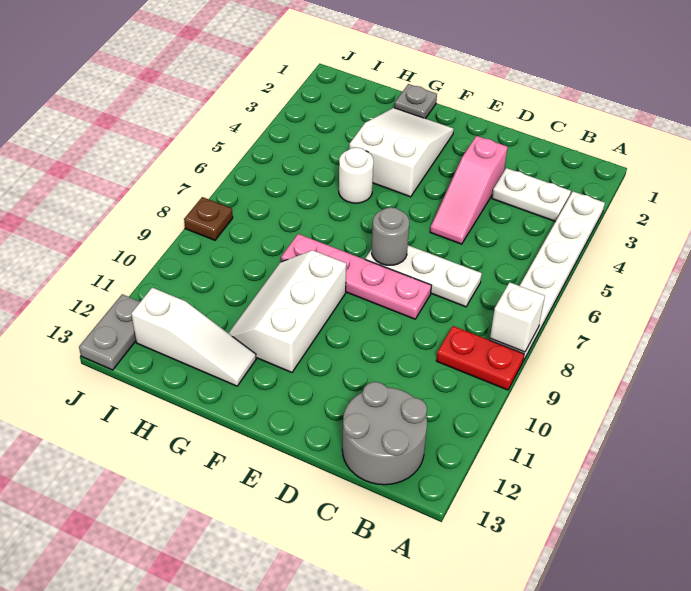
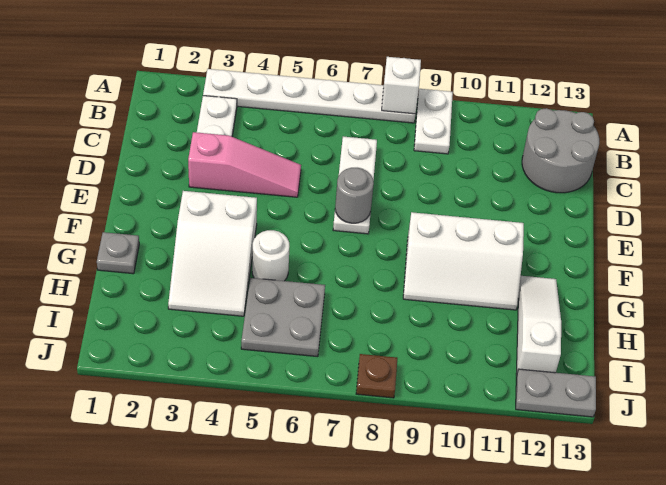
red 1x2 plate [436,326,524,390] -> white 1x2 plate [414,89,453,154]
pink 1x4 plate [281,234,431,319] -> none
white 2x3 slope [349,108,454,197] -> white 2x3 slope turned to [168,191,257,316]
none -> grey 2x2 plate [241,278,325,357]

